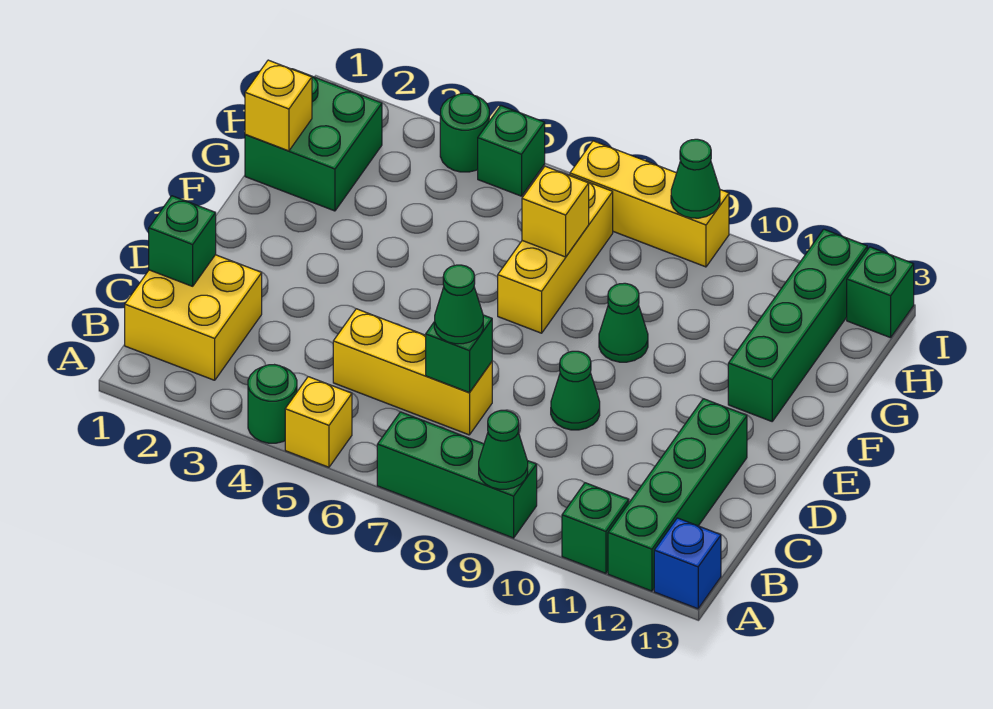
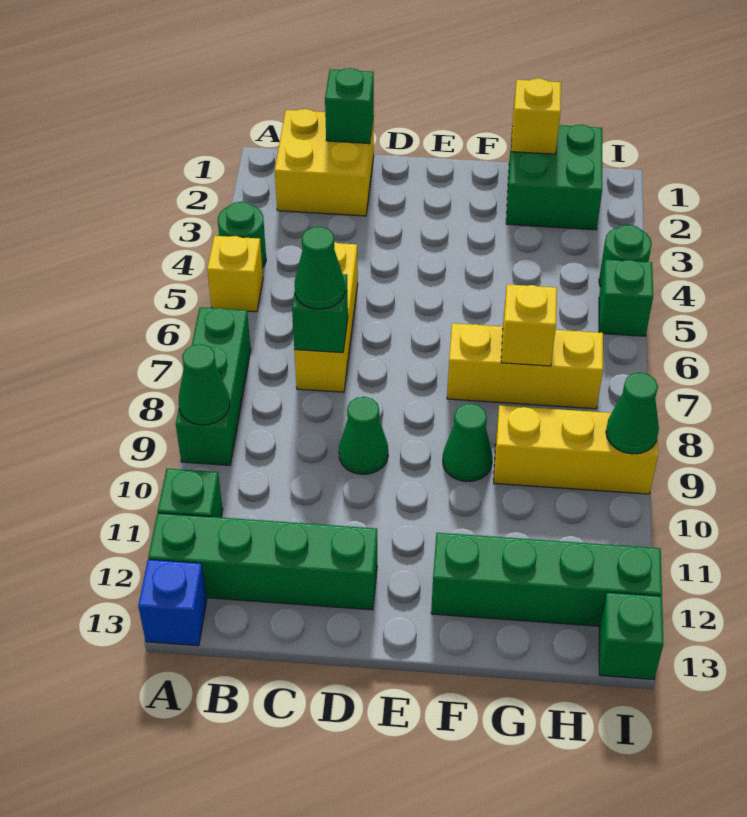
yellow 1x3 brick [570,141,729,267] -> yellow 1x3 brick turned to [494,405,658,494]

